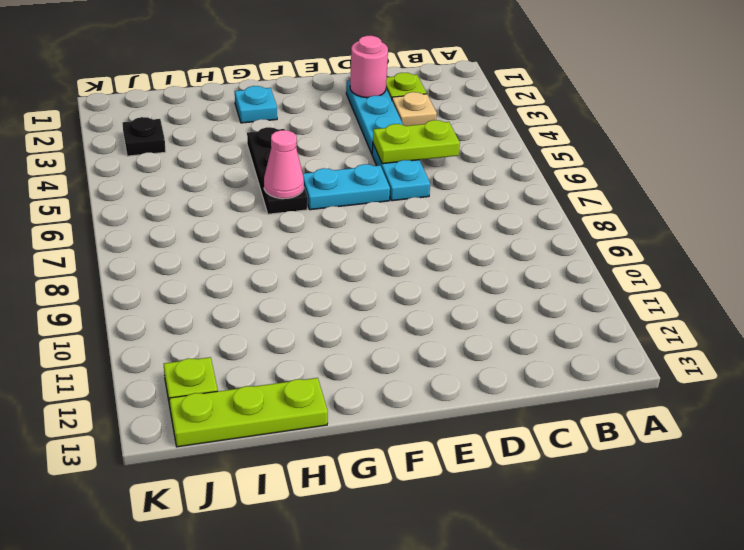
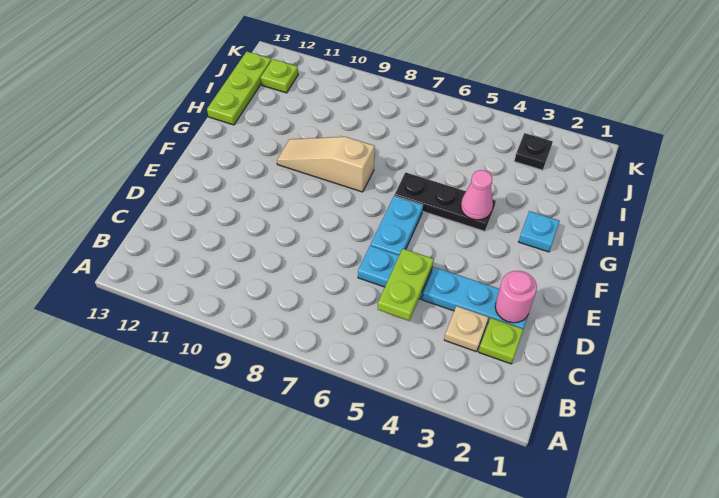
pink 1x1 cone [264,130,304,199] -> pink 1x1 cone moved to [461,170,493,220]
none -> tan 1x3 slope [277,137,375,192]

